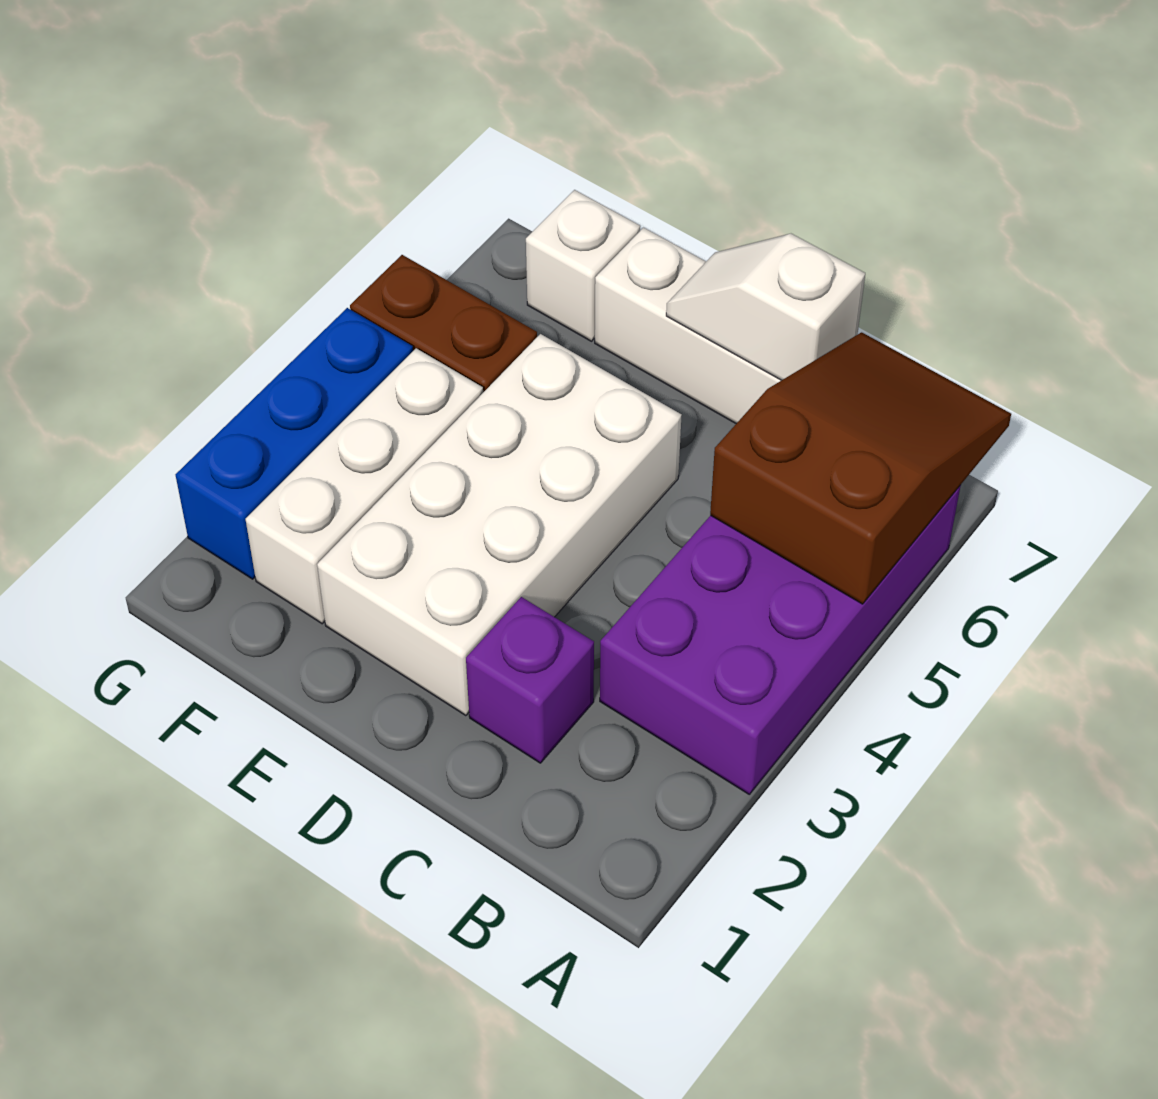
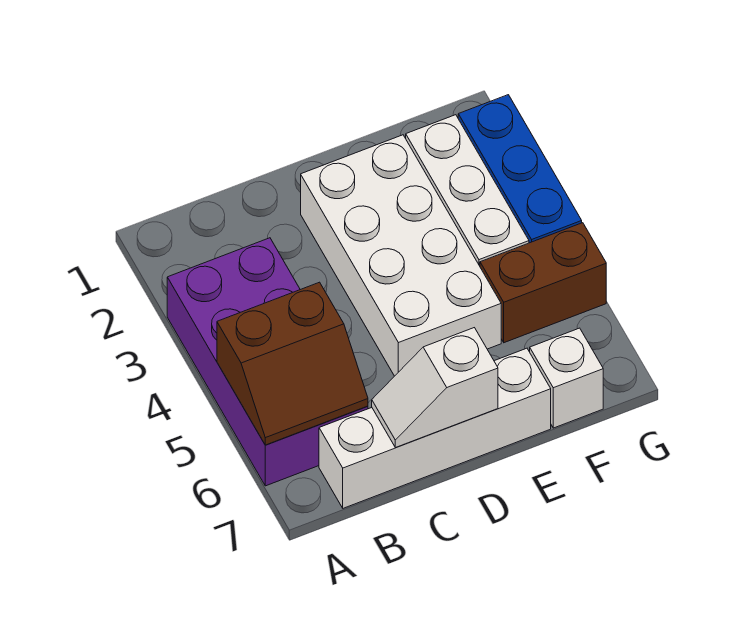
brown 2x3 slope [710,332,1011,604] -> brown 2x2 slope [217,282,368,445]
purple 1x1 brick [466,597,594,763] -> none
white 1x2 slope [666,234,865,380] -> white 1x2 slope turned to [372,328,498,448]

